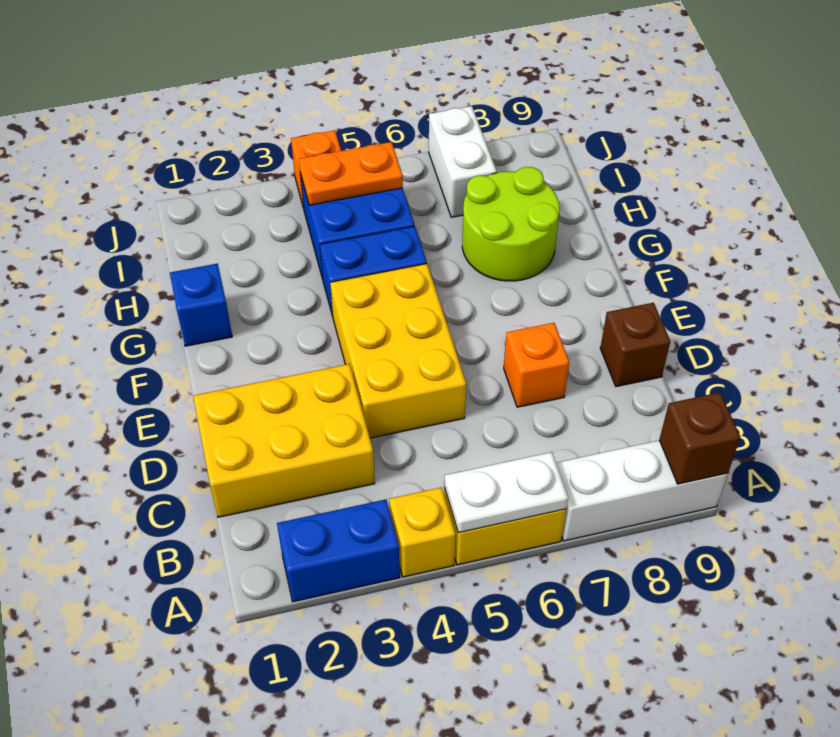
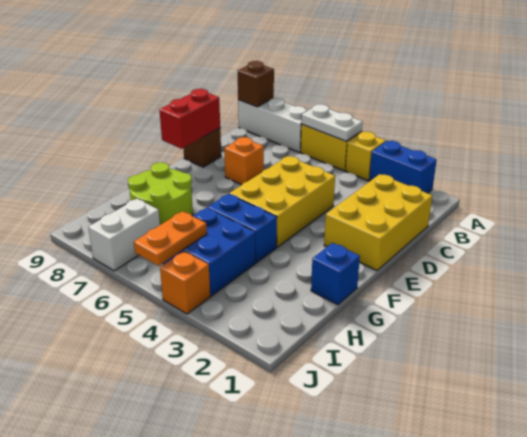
yellow 2x3 brick [193,364,375,517] -> yellow 2x3 brick turned to [324,174,432,270]
none -> red 1x2 brick [160,89,220,149]
orange 1x2 plate [299,142,403,205] -> orange 1x2 plate turned to [134,211,207,266]

